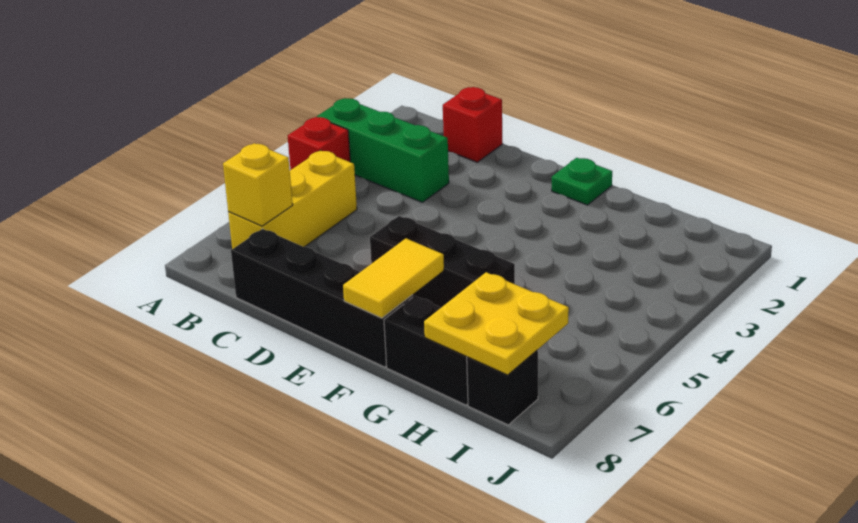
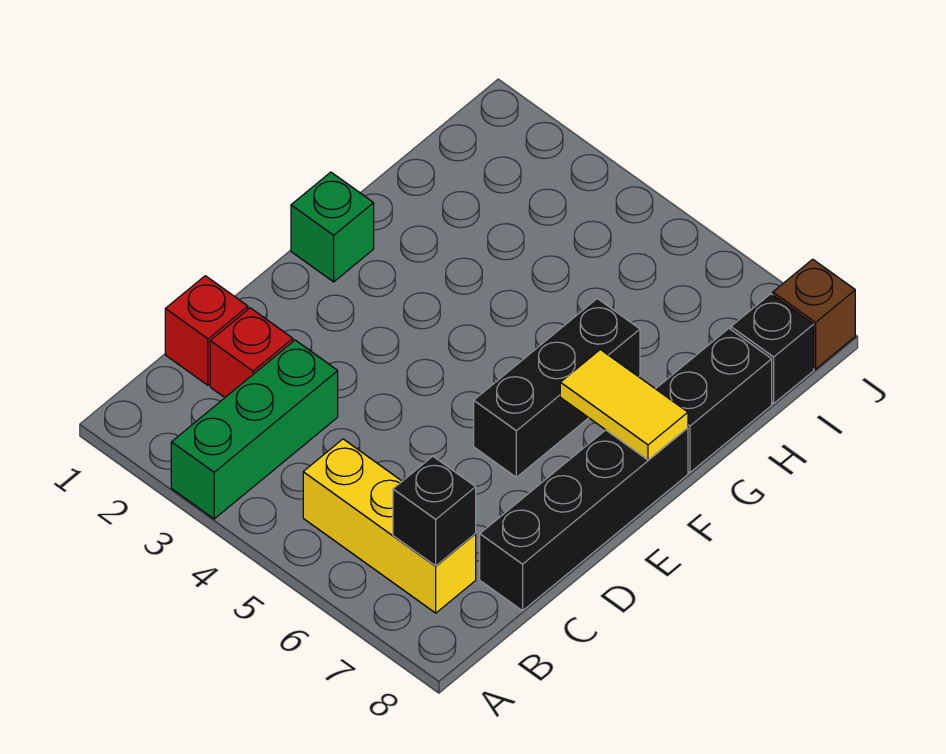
red 1x1 brick [288,117,350,170] -> red 1x1 brick moved to [210,308,293,397]
yellow 1x1 brick [223,143,293,226] -> black 1x1 brick [393,456,476,566]
green 1x1 plate [552,158,612,205] -> green 1x1 brick [291,172,374,282]
yellow 2x2 plate [424,272,569,375] -> none
none -> brown 1x1 brick [773,259,855,369]

